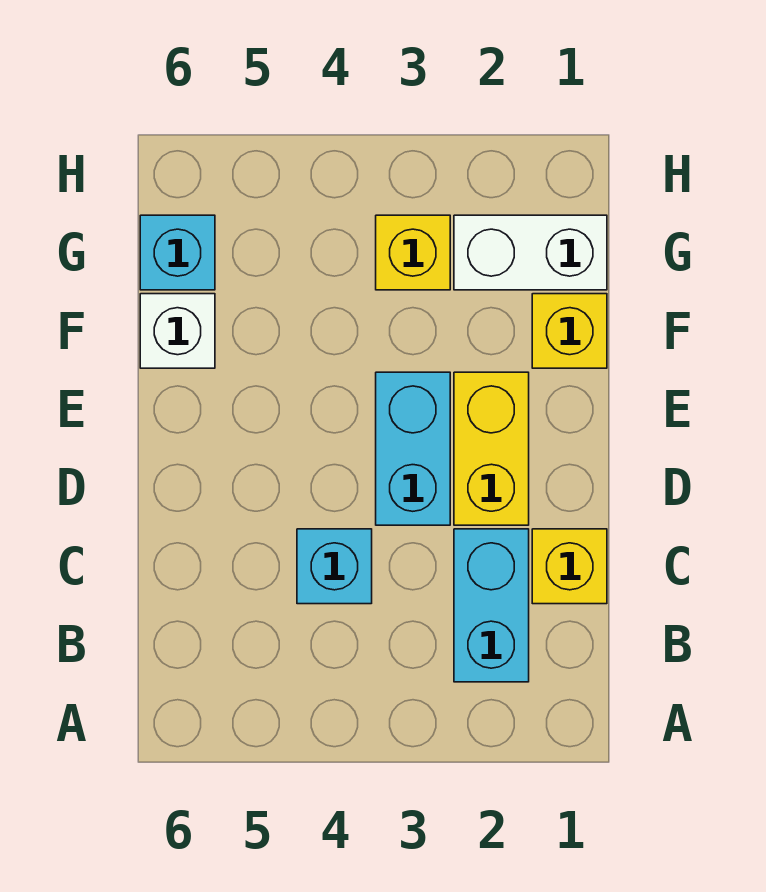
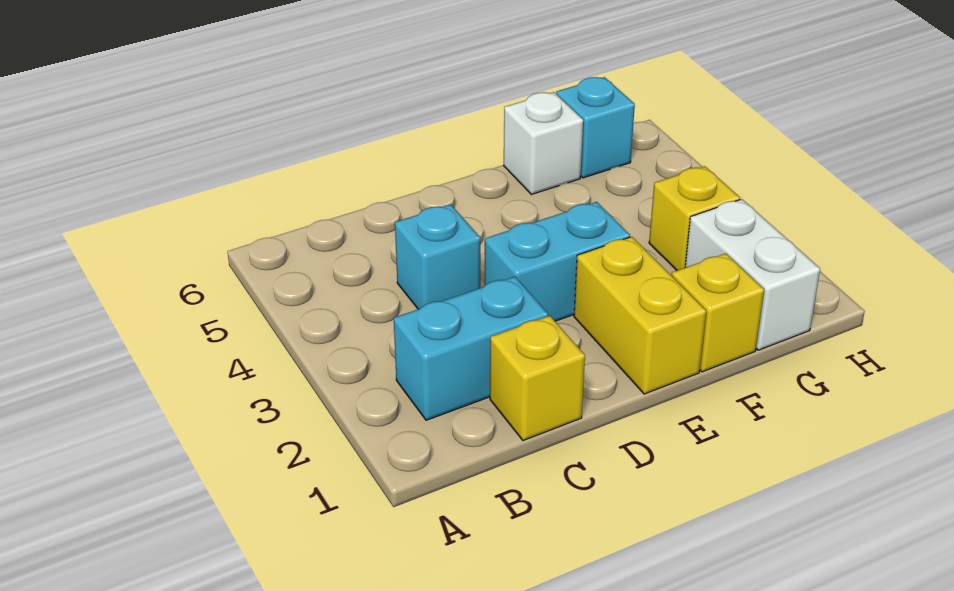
yellow 1x2 brick [454,372,529,525] -> yellow 1x2 brick turned to [574,237,706,394]

